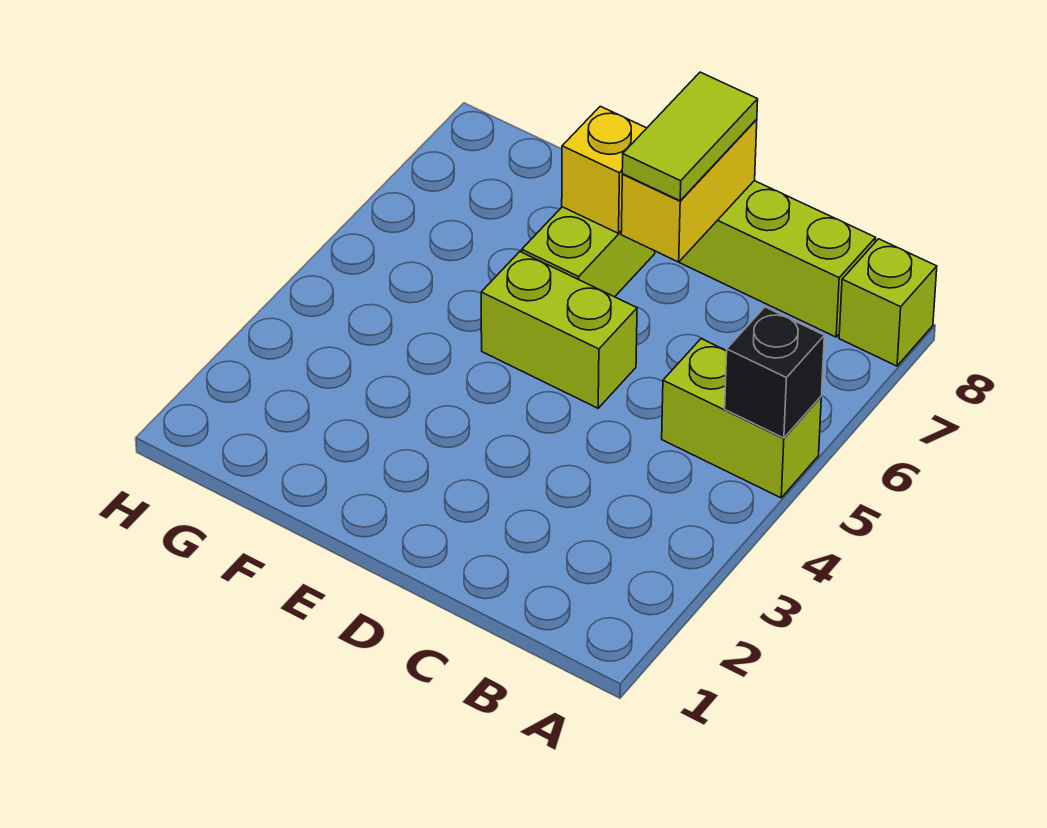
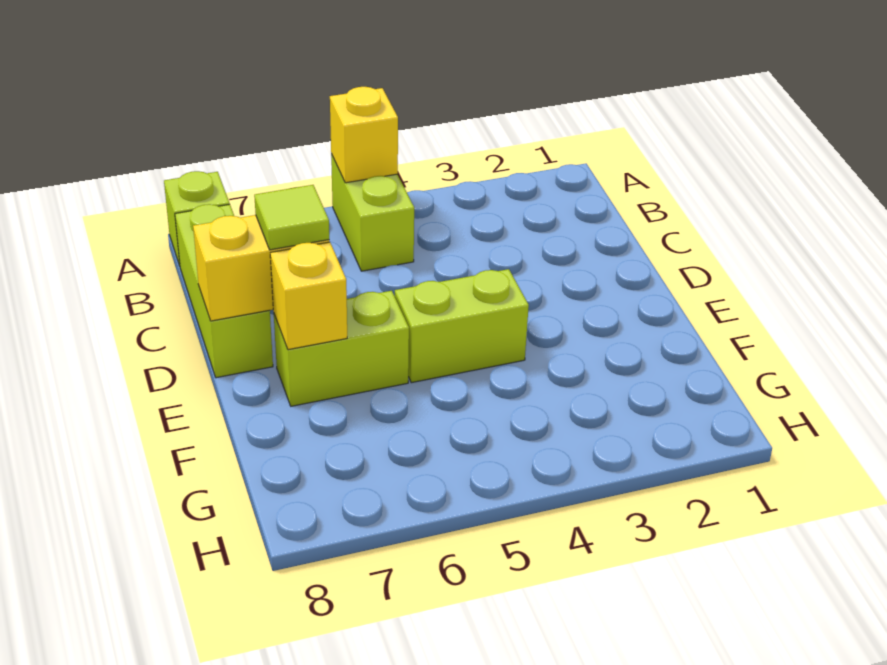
black 1x1 brick [725,307,824,438] -> yellow 1x1 brick [330,87,398,183]
lime 1x2 brick [481,252,637,408] -> lime 1x2 brick turned to [395,269,529,383]
lime 1x2 tile [622,72,758,201] -> lime 1x1 tile [254,185,329,250]

